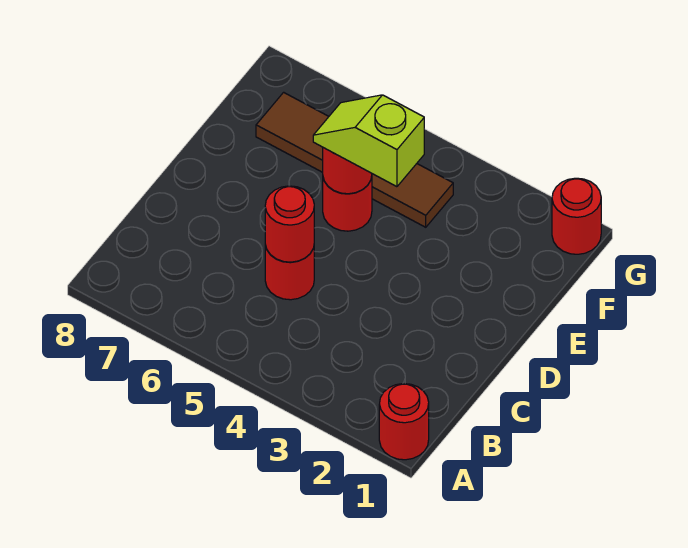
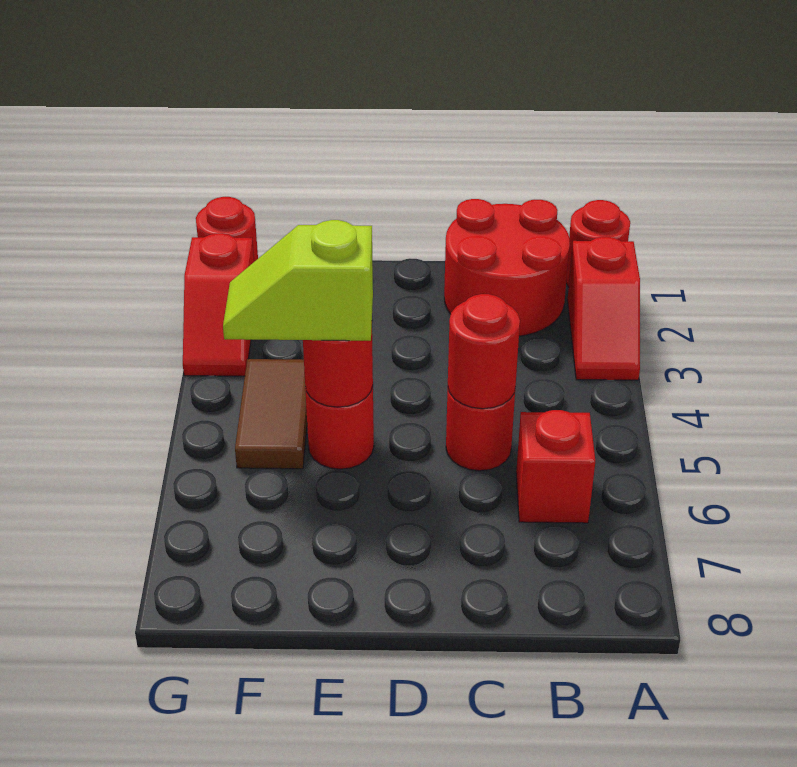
none -> red 1x2 slope [567,237,640,380]
none -> red 2x2 round brick [444,199,570,336]
none -> red 1x1 brick [516,410,595,523]
lime 1x2 slope [313,95,424,187] -> lime 1x2 slope turned to [223,220,373,341]
brown 1x4 tile [256,92,453,227] -> brown 1x2 tile [235,359,307,469]
none -> red 1x2 slope [183,233,254,376]

